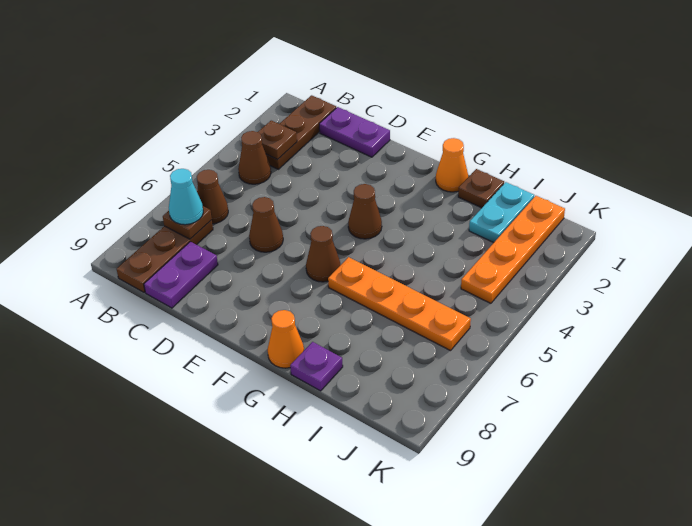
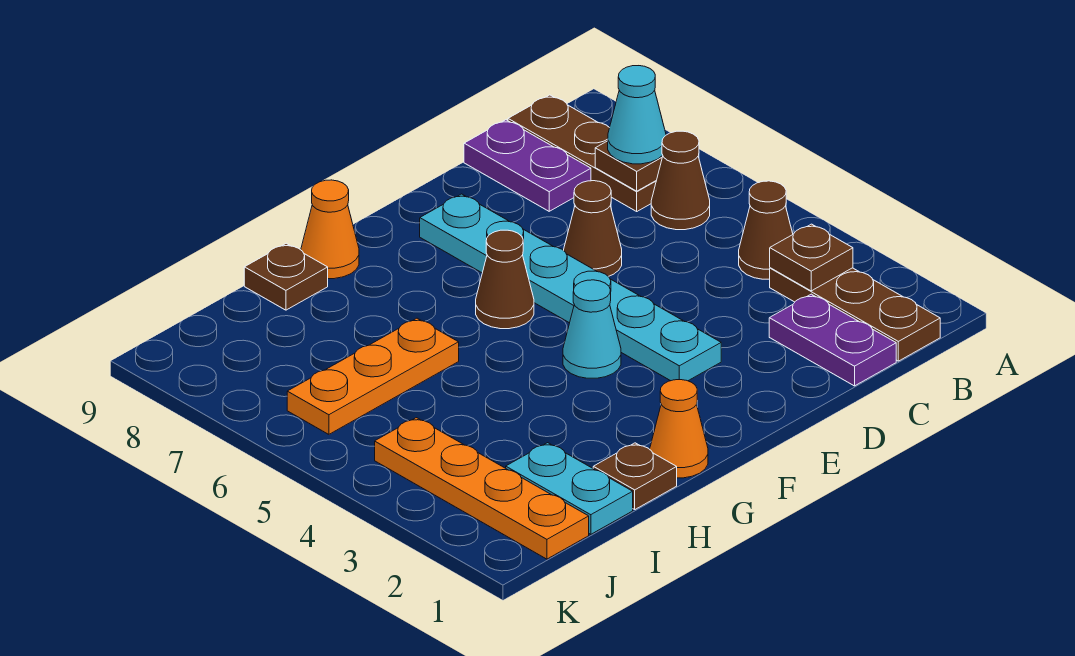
purple 1x2 plate [319,107,390,157] -> purple 1x2 plate turned to [769,294,896,386]
none -> cyan 1x6 plate [420,194,721,381]
brown 1x1 cone [348,184,382,239] -> cyan 1x1 cone [563,280,621,378]
orange 1x4 plate [328,257,471,351] -> orange 1x3 plate [287,318,459,434]
purple 1x1 plate [290,342,343,391] -> brown 1x1 plate [244,243,328,310]

